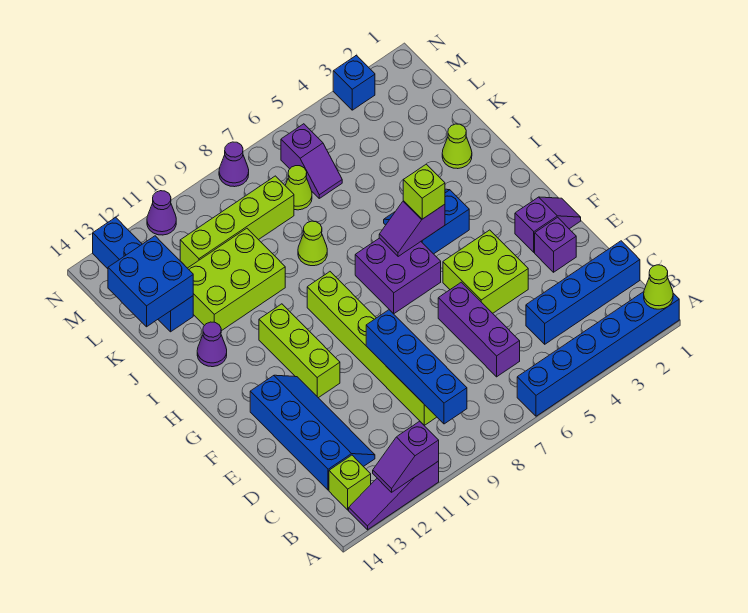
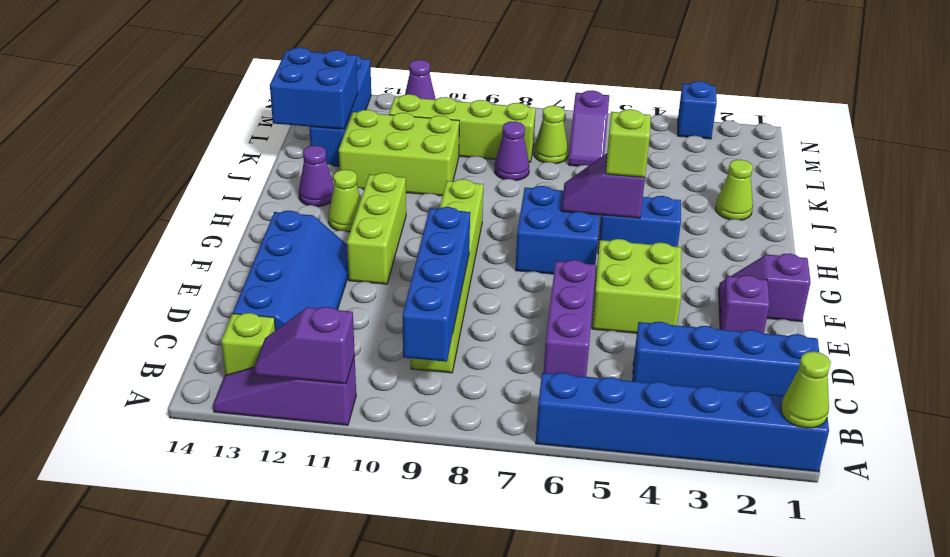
purple 1x2 slope [515,197,581,252] -> purple 1x2 slope turned to [719,253,811,322]
purple 2x2 brick [355,238,441,314] -> blue 2x2 brick [515,186,600,274]
lime 1x1 cone [298,221,327,266] -> lime 1x1 cone moved to [328,170,361,232]
purple 1x1 cone [219,142,249,187] -> purple 1x1 cone moved to [495,121,529,181]

